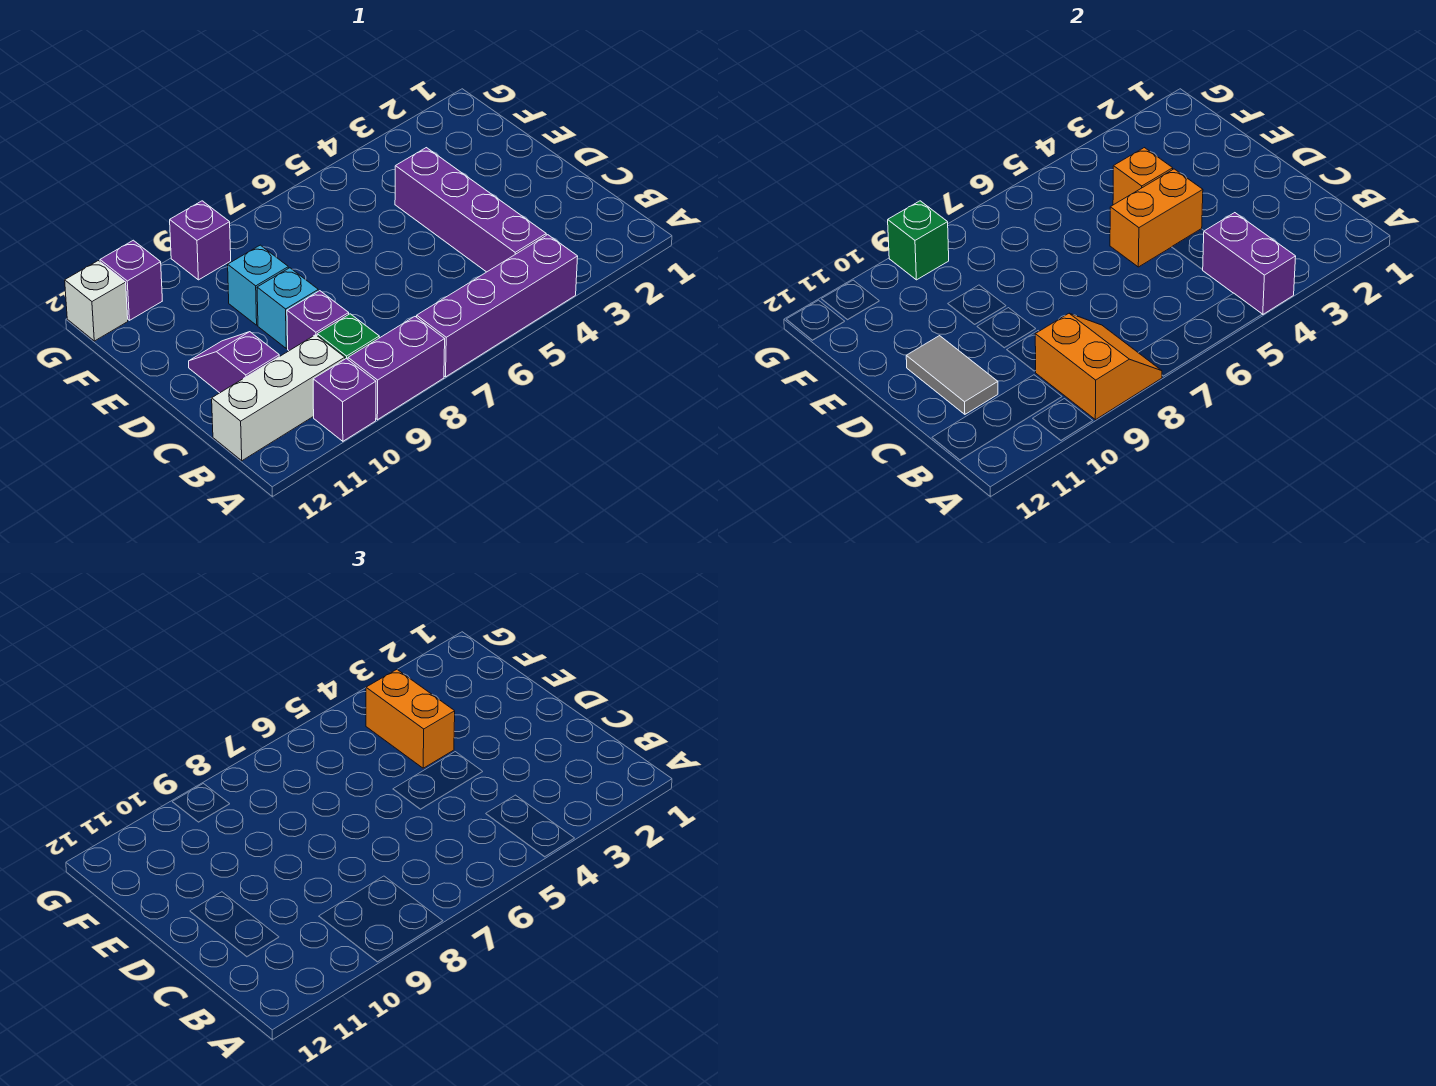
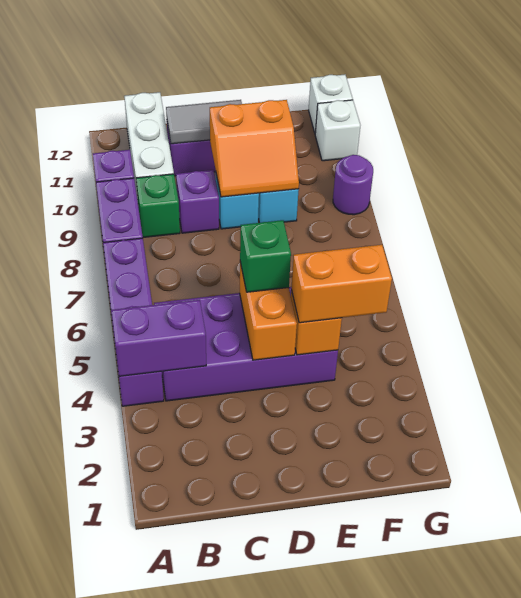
orange 2x2 slope [1035,313,1162,420] -> orange 2x2 slope moved to [210,100,299,197]
purple 1x4 brick [395,148,546,272] -> purple 2x4 brick [154,287,338,401]
purple 1x1 brick [170,201,231,280] -> purple 1x1 round brick [333,155,373,215]
green 1x1 brick [888,201,949,280] -> green 1x1 brick moved to [240,220,291,292]
purple 1x1 brick [100,240,162,320] -> white 1x1 brick [315,100,361,161]

